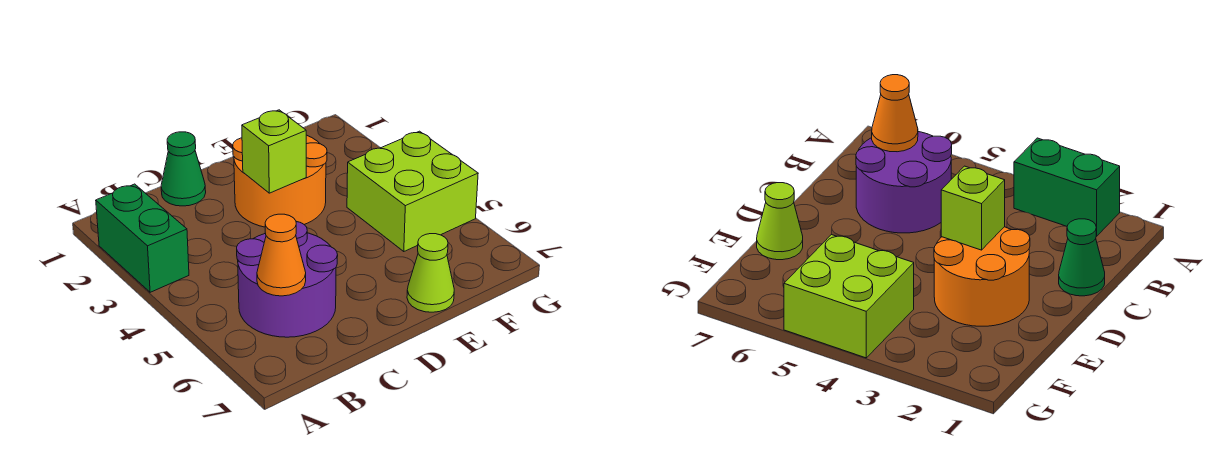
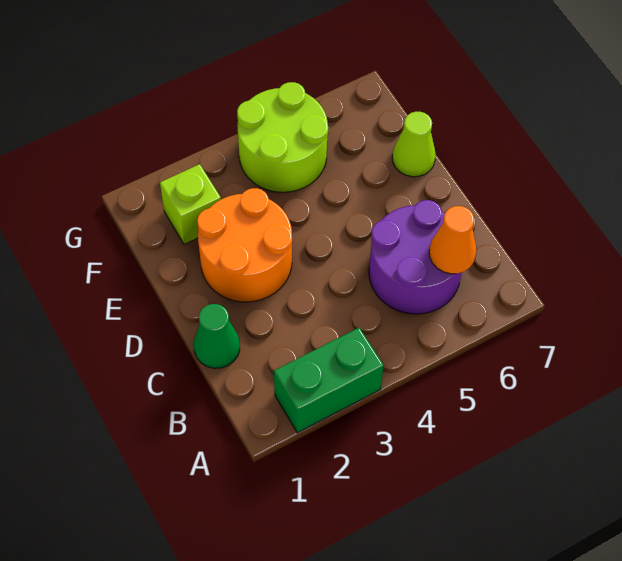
lime 1x1 brick [242,110,306,193] -> lime 1x1 brick moved to [160,164,221,244]
lime 2x2 brick [347,131,478,252] -> lime 2x2 round brick [237,82,328,192]

